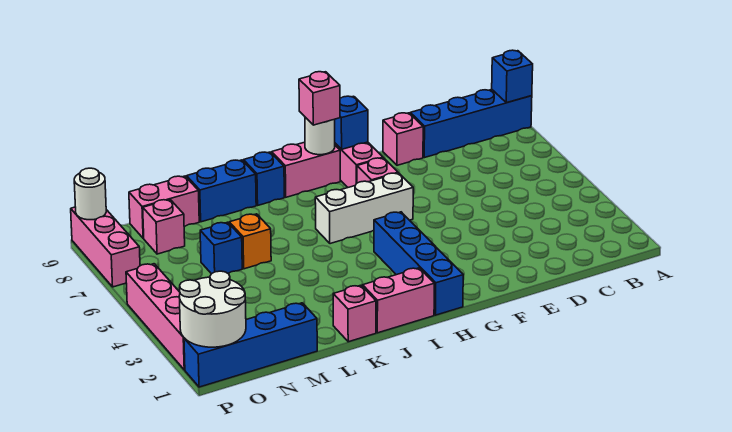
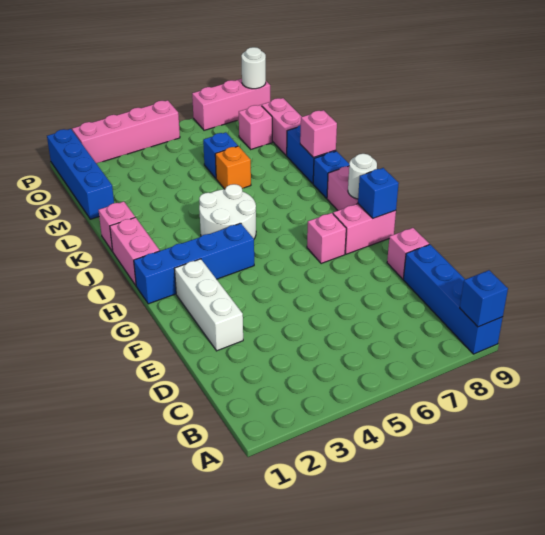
white 1x3 brick [315,173,413,244] -> white 1x3 brick moved to [174,259,243,351]
pink 1x1 brick [299,72,340,125] -> pink 1x1 brick moved to [300,110,337,158]
white 2x2 round brick [179,271,246,347] -> white 2x2 round brick moved to [199,184,256,239]

